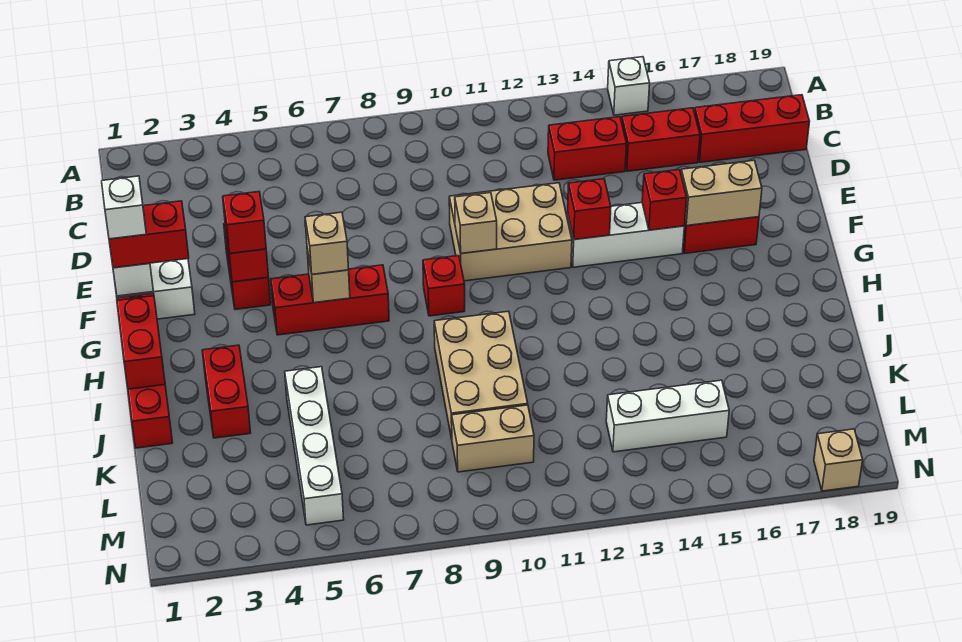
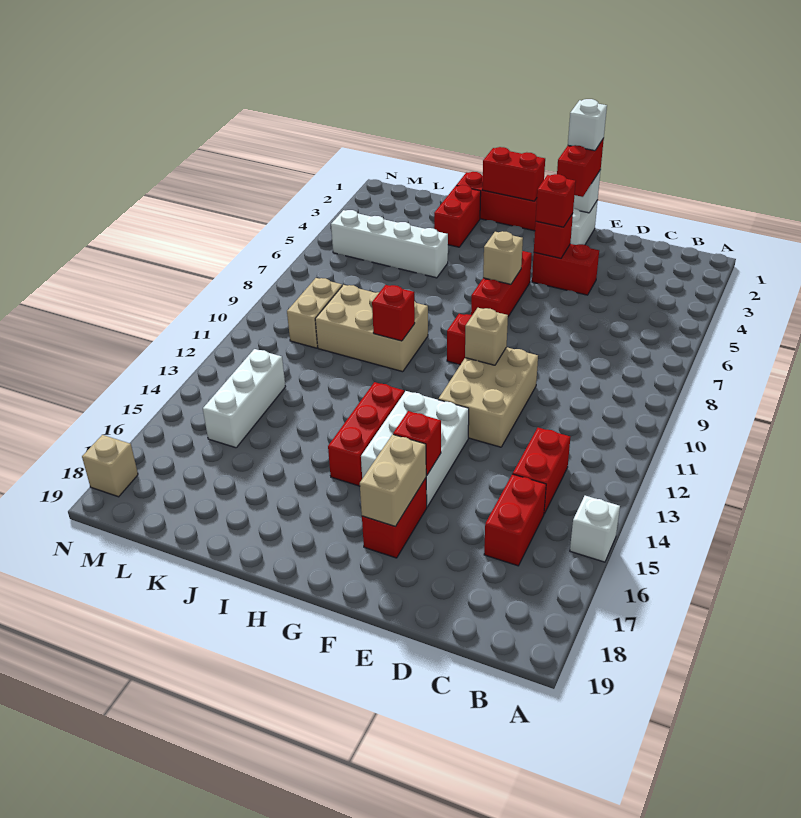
red 1x3 brick [695,95,810,162] -> red 1x3 brick moved to [328,382,404,486]
white 1x3 brick [567,203,684,267] -> white 2x3 brick [361,391,469,507]
red 1x1 brick [568,179,611,239] -> red 1x1 brick moved to [372,285,415,341]
tan 1x1 brick [305,212,349,274] -> none
red 1x2 brick [202,345,250,438] -> red 1x2 brick turned to [434,185,481,247]

